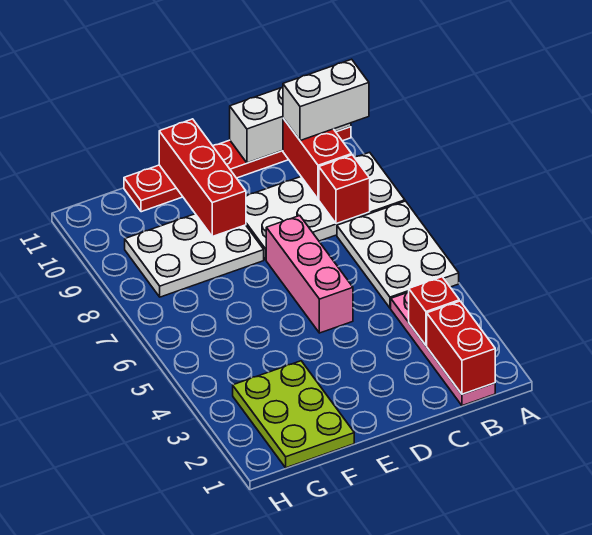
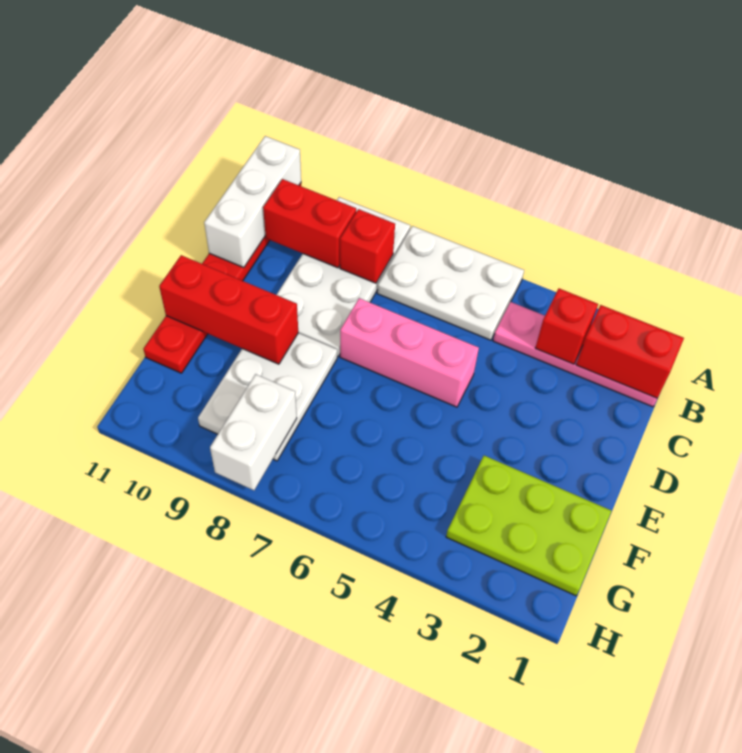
white 1x2 brick [283,59,369,141] -> white 1x2 brick moved to [210,374,297,490]

